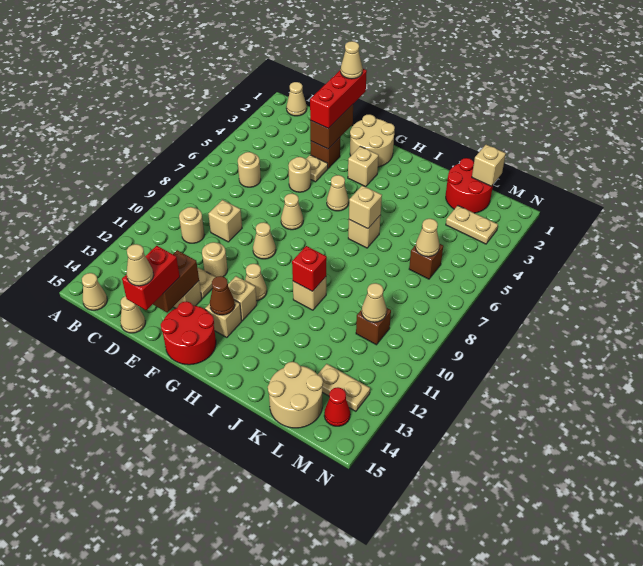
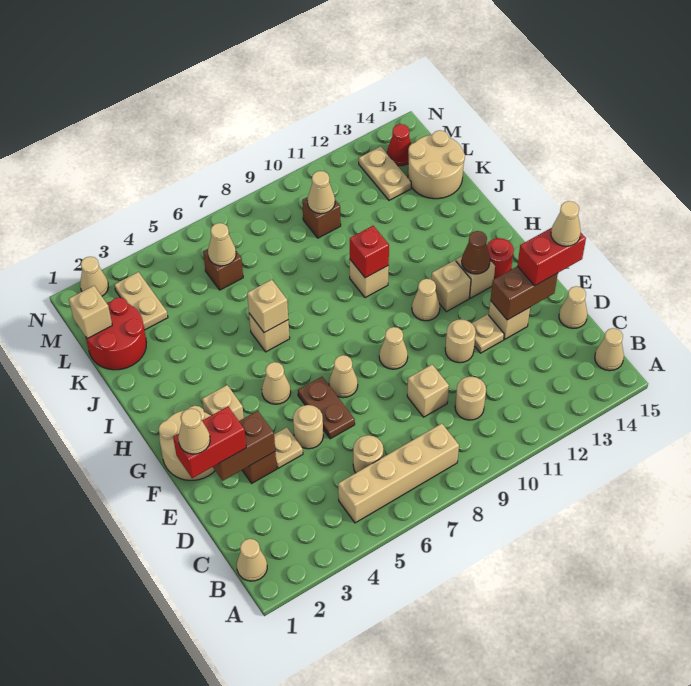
none -> tan 1x4 brick [338,423,459,523]
red 1x3 brick [310,69,367,129] -> red 1x2 brick [173,407,246,478]
none -> brown 1x2 plate [298,377,355,439]
red 2x2 round brick [161,301,216,365] -> red 1x1 round brick [487,238,514,279]
none -> tan 1x1 cone [80,257,109,296]

